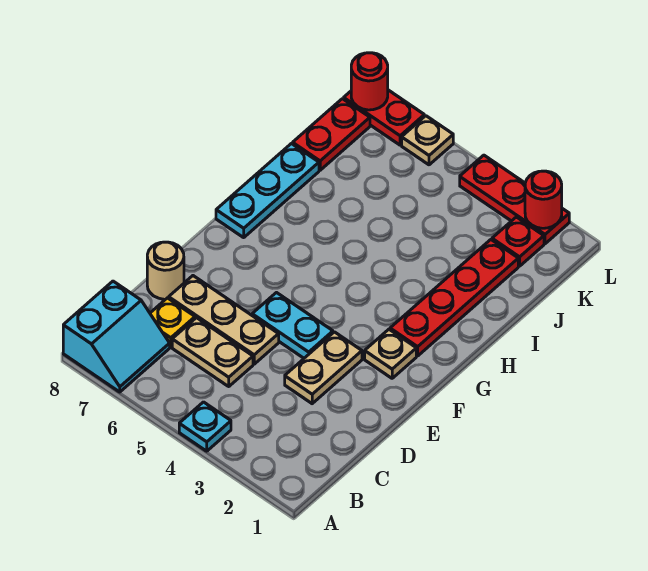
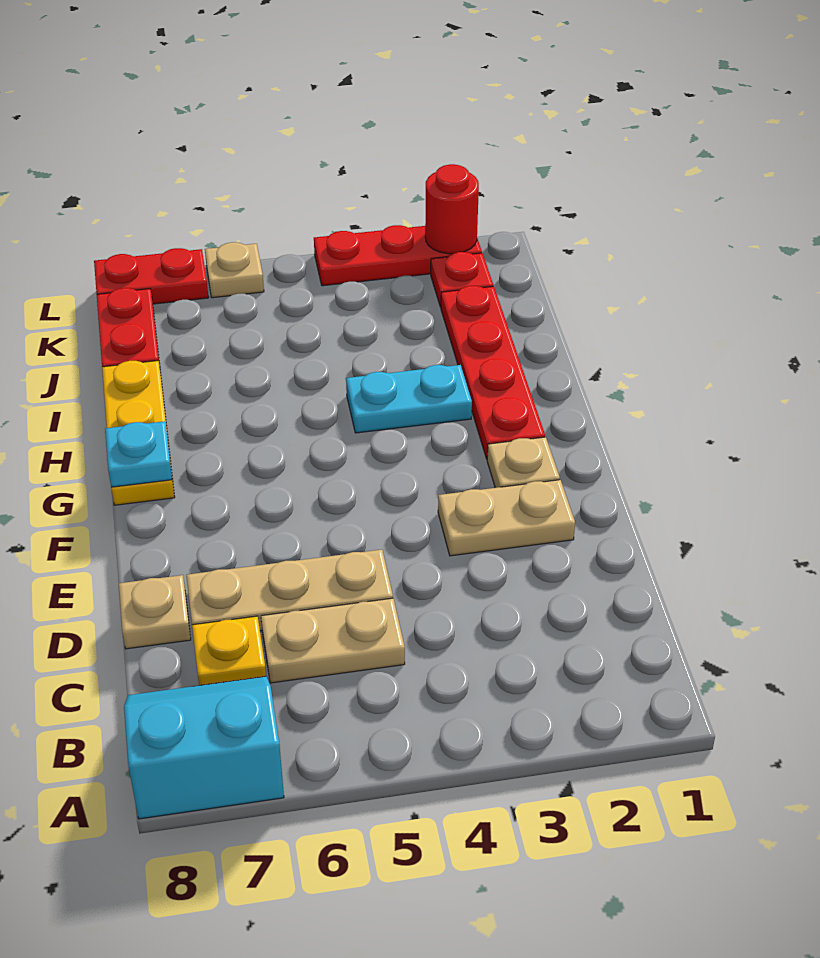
cyan 1x1 plate [179,402,231,451] -> cyan 1x1 plate moved to [105,421,172,487]
cyan 2x2 slope [63,281,170,392] -> cyan 2x2 slope turned to [124,676,284,819]
tan 1x2 plate [285,332,362,404] -> tan 1x2 plate turned to [438,480,575,556]
tan 1x1 round brick [147,242,184,299] -> tan 1x1 plate [119,575,191,649]
cyan 1x2 plate [252,293,333,358] -> cyan 1x2 plate moved to [346,365,472,433]
cyan 1x3 plate [216,144,319,238] -> yellow 1x3 plate [102,361,175,505]
red 1x1 round brick [351,53,388,110] -> none

